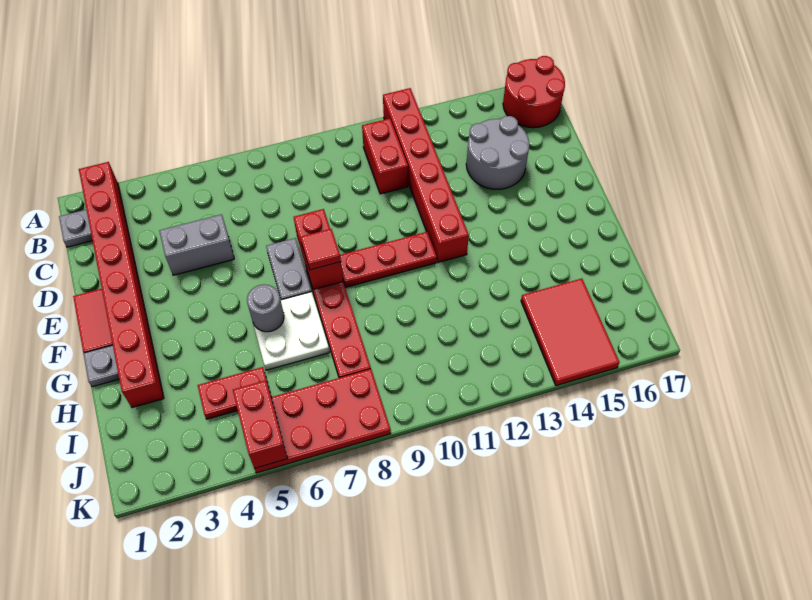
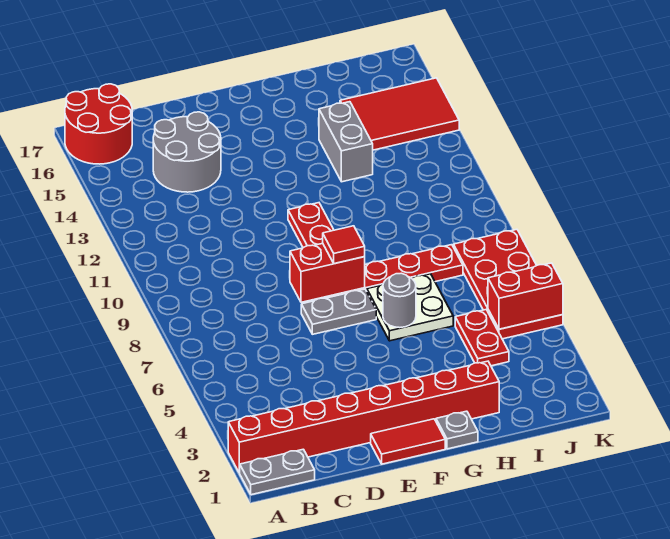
red 1x6 brick [383,88,469,262] -> none
grey 1x1 plate [59,210,92,247] -> grey 1x2 plate [240,449,315,495]
red 1x2 brick [362,118,408,194] -> none
grey 1x2 brick [159,214,234,275] -> grey 1x2 brick moved to [319,102,373,182]

